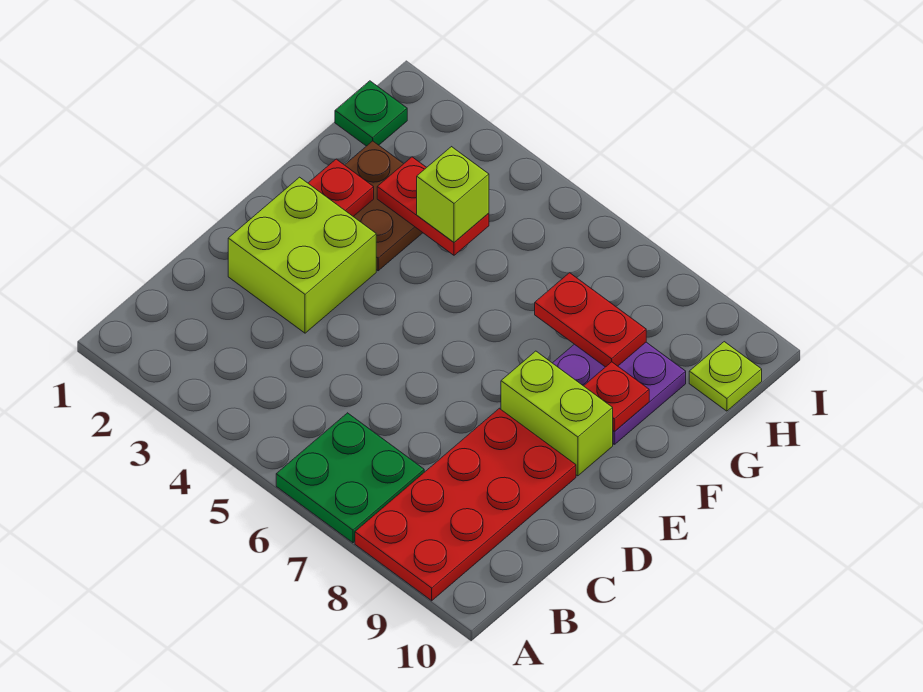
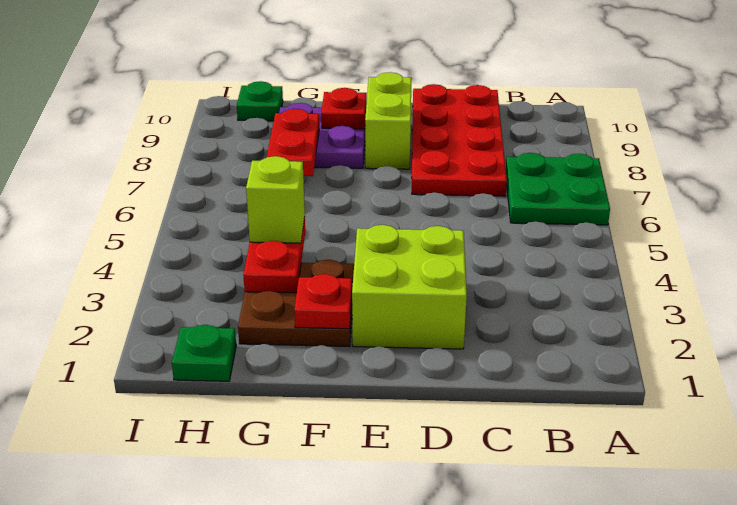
red 2x4 plate [355,408,576,601] -> red 2x4 plate turned to [412,84,507,196]
lime 1x1 plate [689,342,762,411] -> green 1x1 plate [237,81,283,121]

